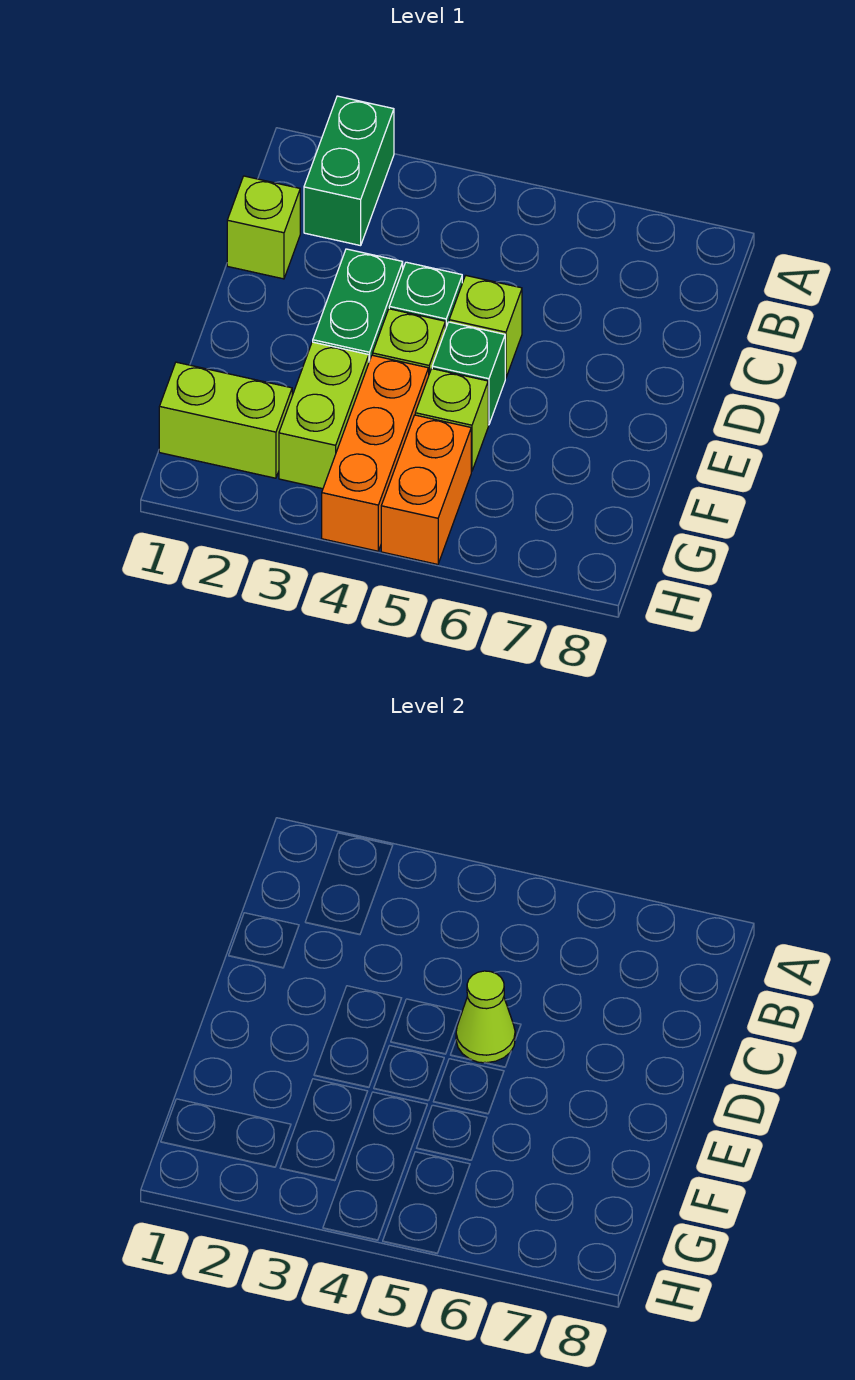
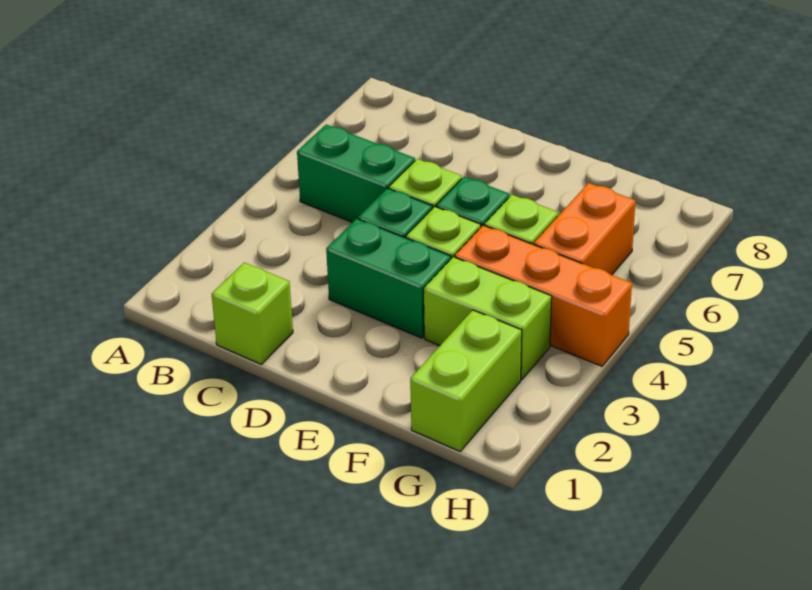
green 1x2 brick [304,96,394,246] -> green 1x2 brick moved to [297,124,415,222]
lime 1x1 cone [456,971,515,1063] -> none
orange 1x2 brick [381,415,471,564] -> orange 1x2 brick turned to [534,183,636,275]

